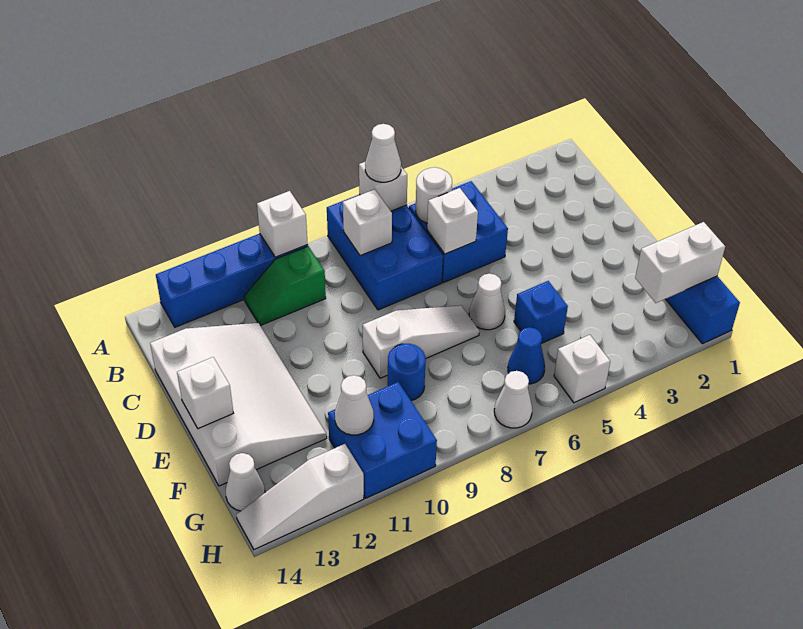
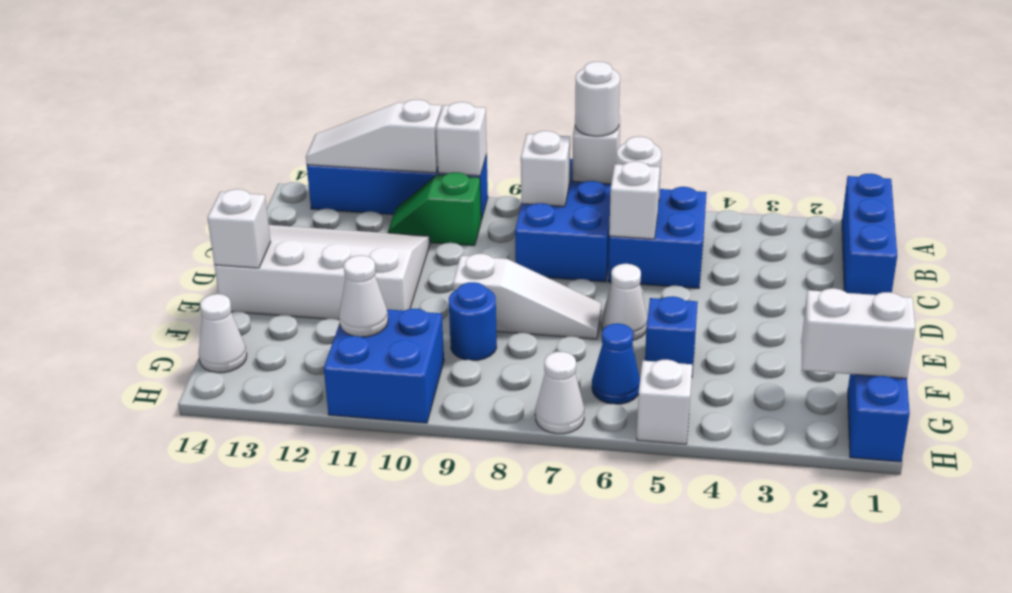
none -> blue 1x3 brick [842,174,897,295]
white 1x1 cone [365,124,401,182] -> white 1x1 round brick [575,62,620,136]
white 3x4 slope [150,323,327,486] -> white 3x4 slope turned to [214,225,430,320]
white 1x3 slope [236,444,364,550] -> white 1x3 slope moved to [306,100,441,173]

